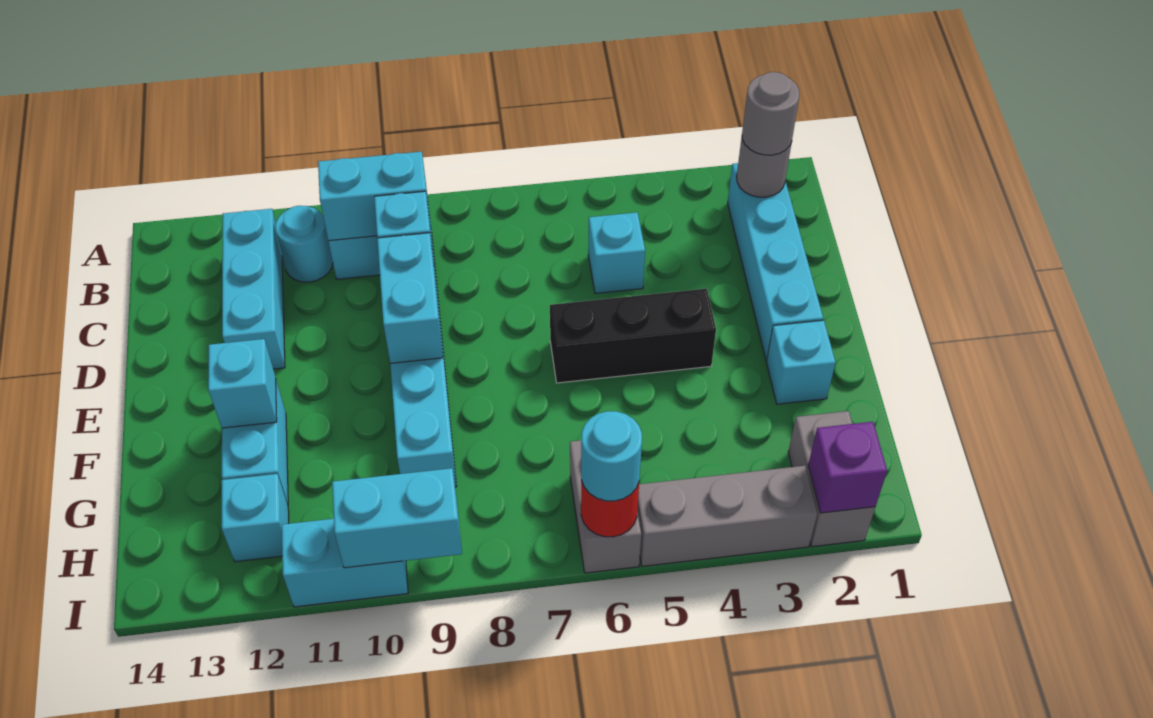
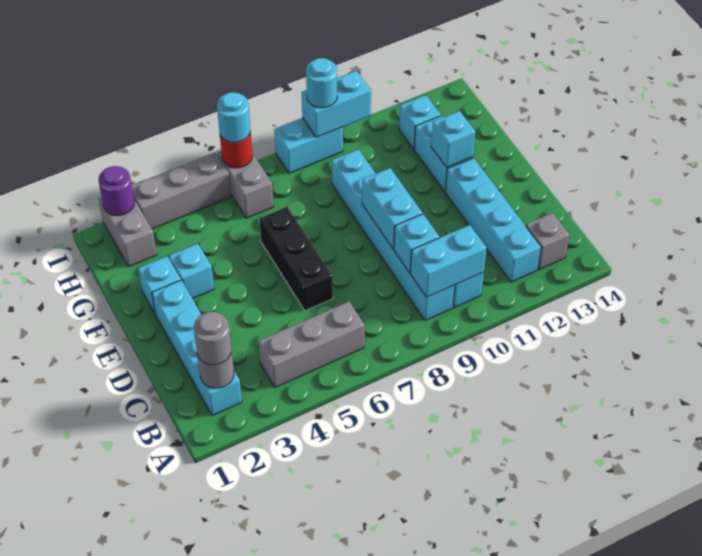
none -> grey 1x3 brick [258,301,365,387]
cyan 1x1 round brick [275,206,333,282] -> cyan 1x1 round brick moved to [306,58,337,108]
cyan 1x3 brick [222,209,285,369] -> cyan 1x4 brick [446,158,541,282]
none -> grey 1x1 brick [526,213,569,270]
cyan 1x1 brick [588,212,645,294] -> cyan 1x1 brick moved to [169,244,214,299]
black 1x3 brick [550,289,716,383] -> black 1x3 brick turned to [259,207,333,311]
purple 1x1 brick [808,422,887,513] -> purple 1x1 round brick [98,166,135,215]
cyan 1x2 brick [282,519,408,607] -> cyan 1x2 brick moved to [274,118,343,173]

